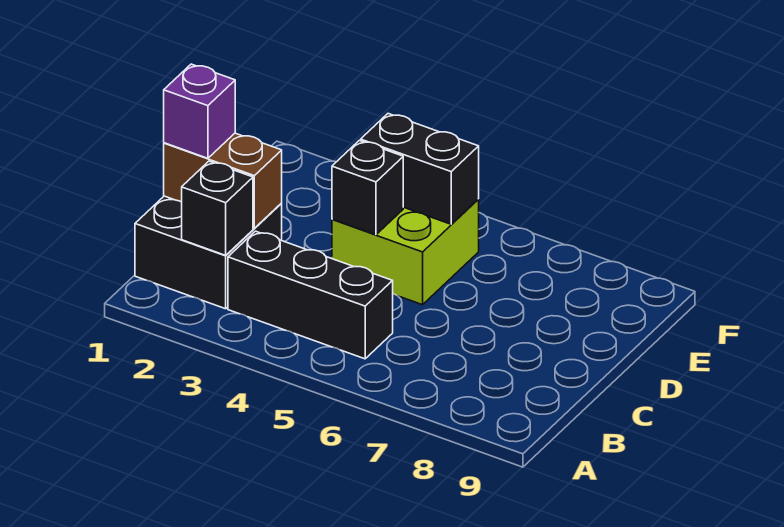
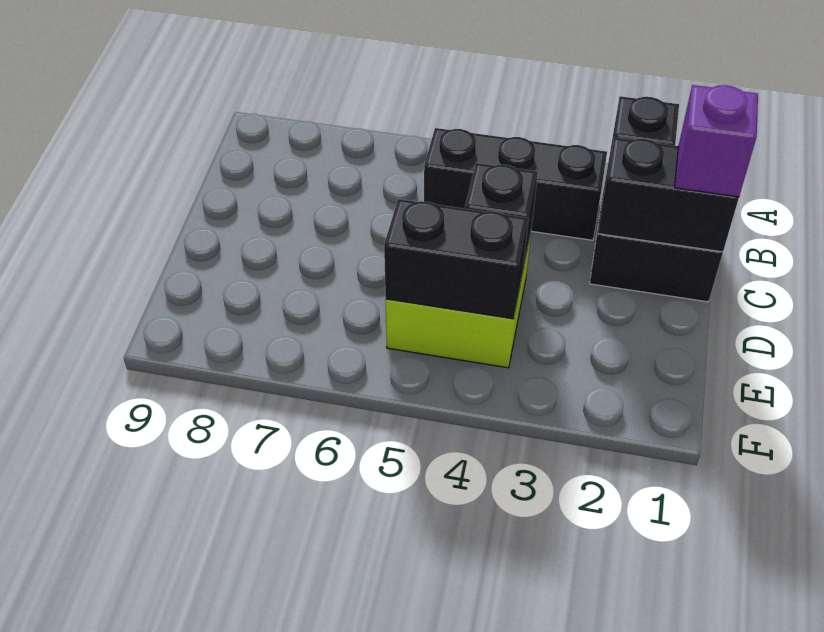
brown 1x2 brick [164,133,282,228] -> black 1x2 brick [598,137,739,252]

